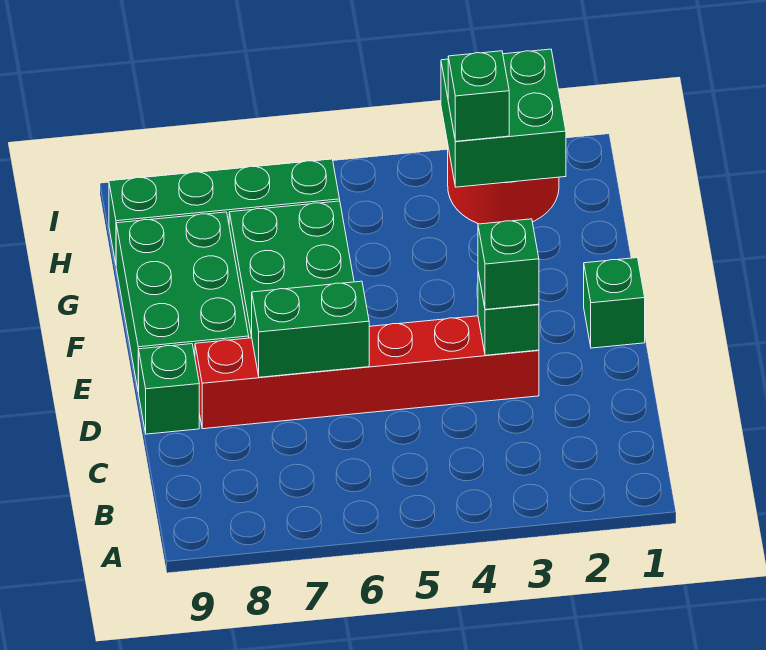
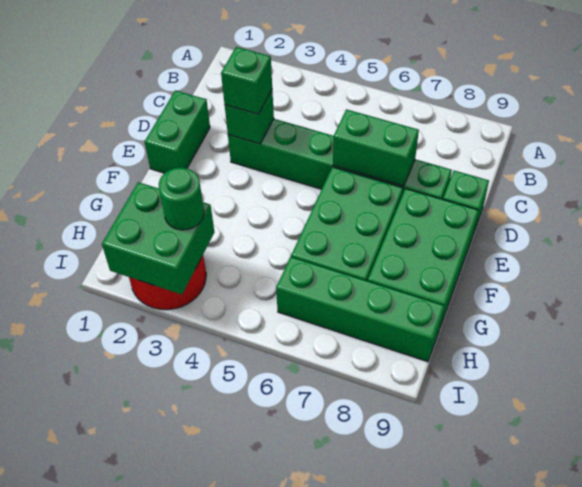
red 1x6 brick [195,316,539,429] -> green 1x6 brick [228,119,452,199]
green 1x1 brick [584,258,645,348] -> green 1x2 brick [145,90,210,173]
green 1x1 brick [448,51,509,141] -> green 1x1 round brick [159,168,204,230]

